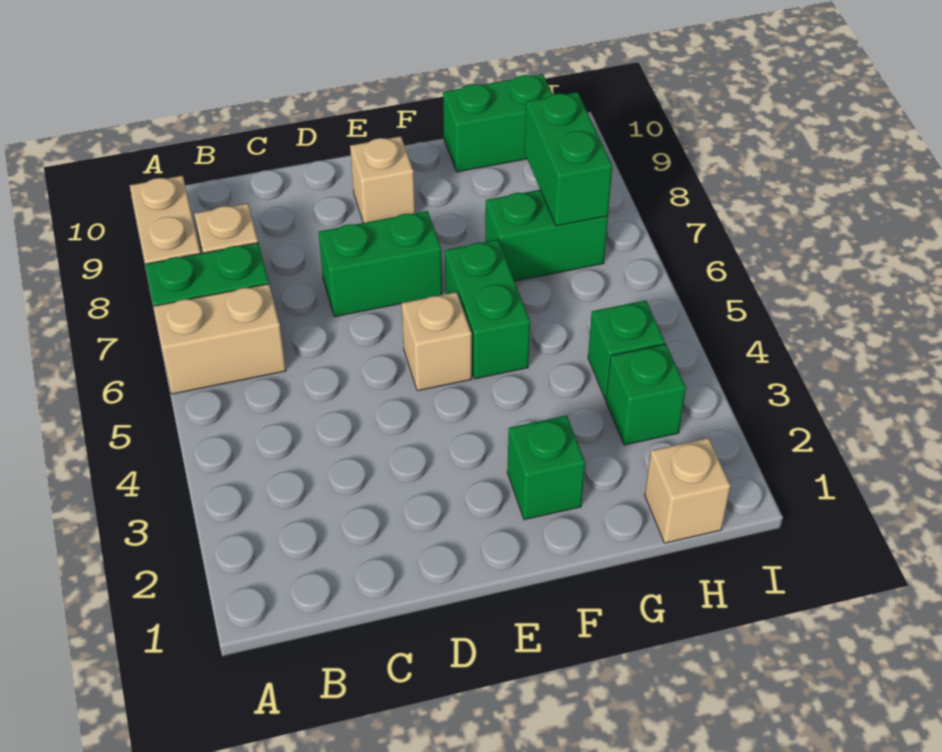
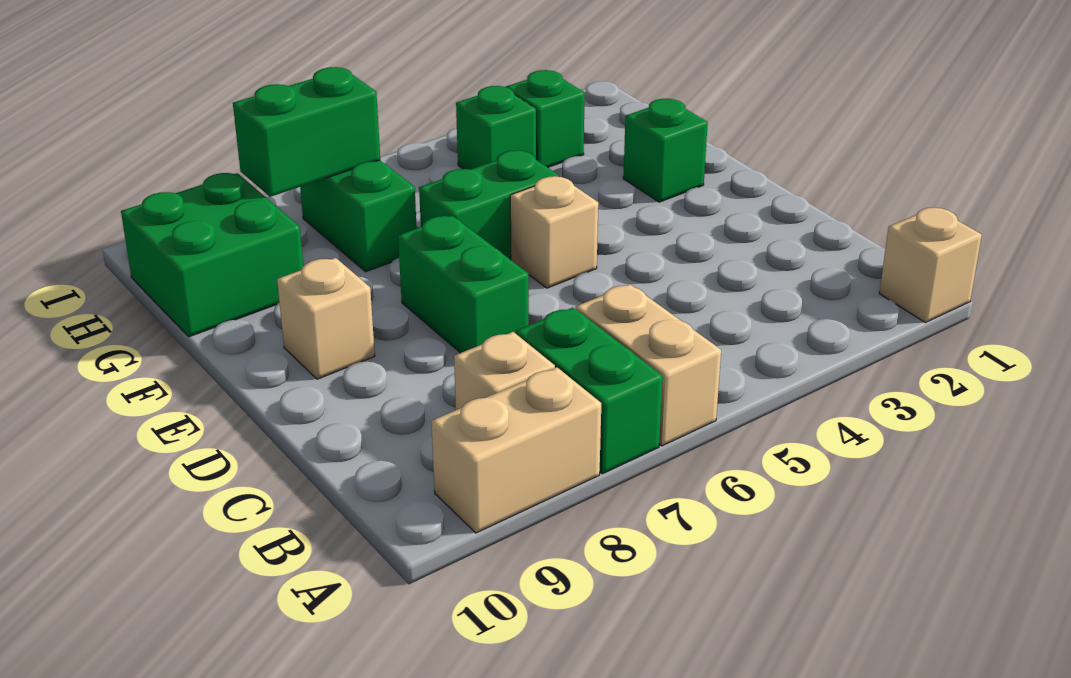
green 1x2 brick [443,74,552,172] -> green 2x2 brick [121,173,303,337]
tan 1x1 brick [645,438,731,543] -> tan 1x1 brick moved to [879,208,982,323]

